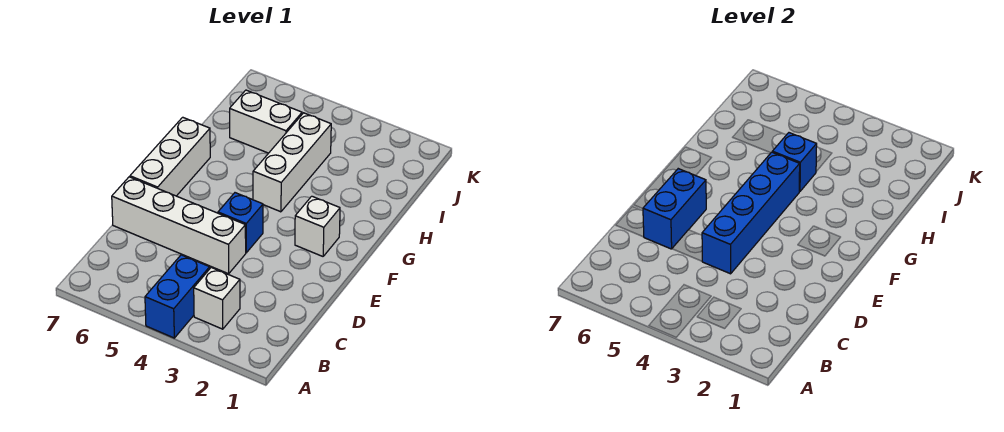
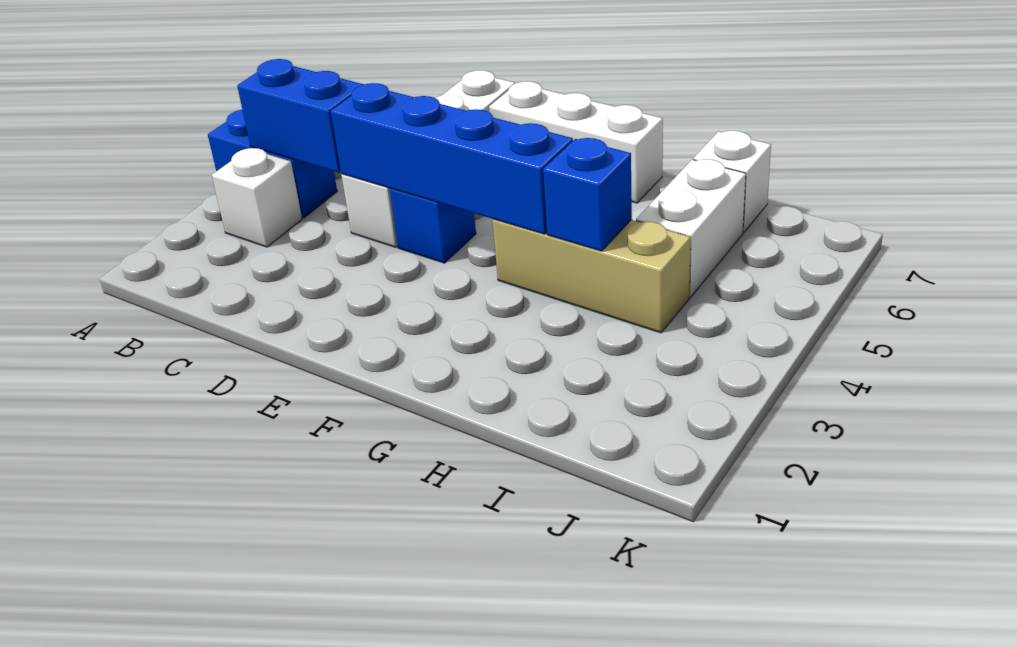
blue 1x2 brick [643,169,706,249] -> blue 1x2 brick moved to [237,59,363,173]
white 1x1 brick [295,196,340,256] -> white 1x1 brick moved to [693,131,771,233]
white 1x3 brick [253,113,331,212] -> tan 1x3 brick [492,219,690,333]

